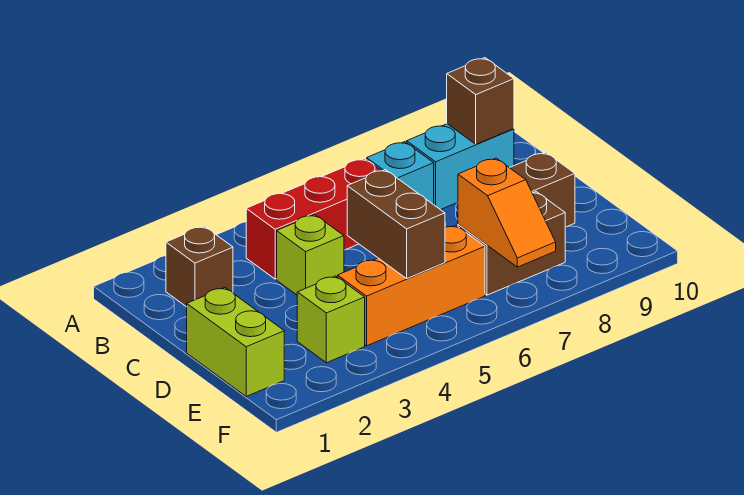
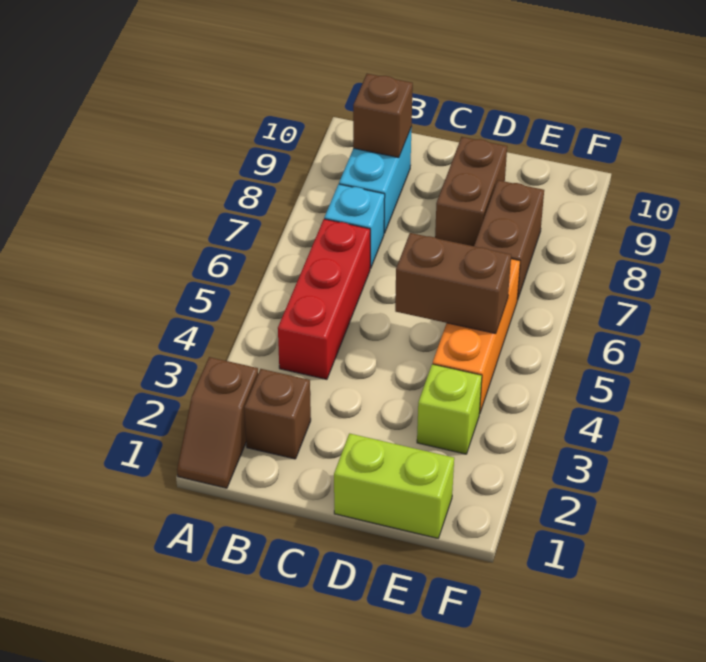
none -> brown 1x2 slope [177,357,258,488]
lime 1x1 brick [277,215,344,295] -> none
orange 1x2 slope [458,158,556,267] -> none

